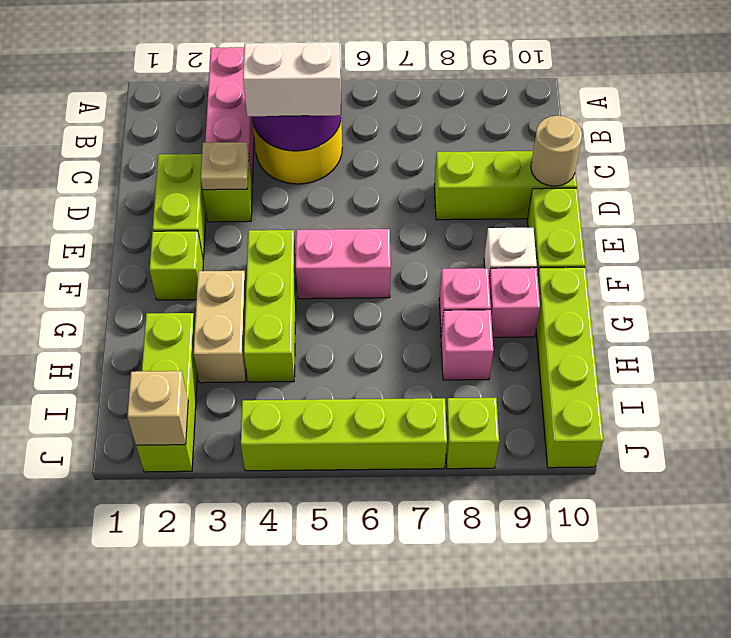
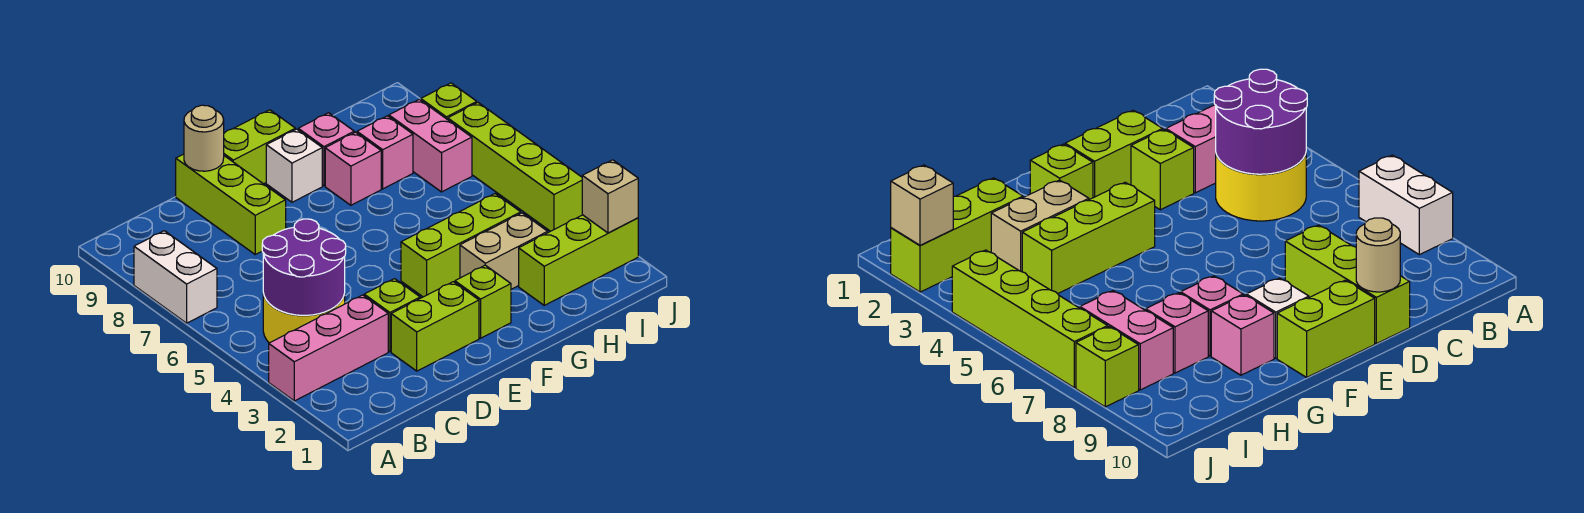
white 1x2 brick [243,42,341,116] -> white 1x2 brick moved to [134,231,217,323]
tan 1x1 plate [201,142,249,190] -> none
pink 1x2 brick [296,229,391,299] -> pink 1x2 brick moved to [389,99,472,192]
lime 1x4 brick [536,267,604,468] -> none

